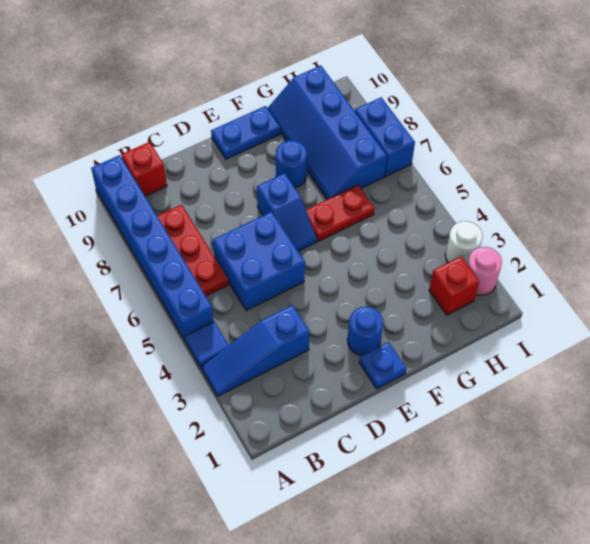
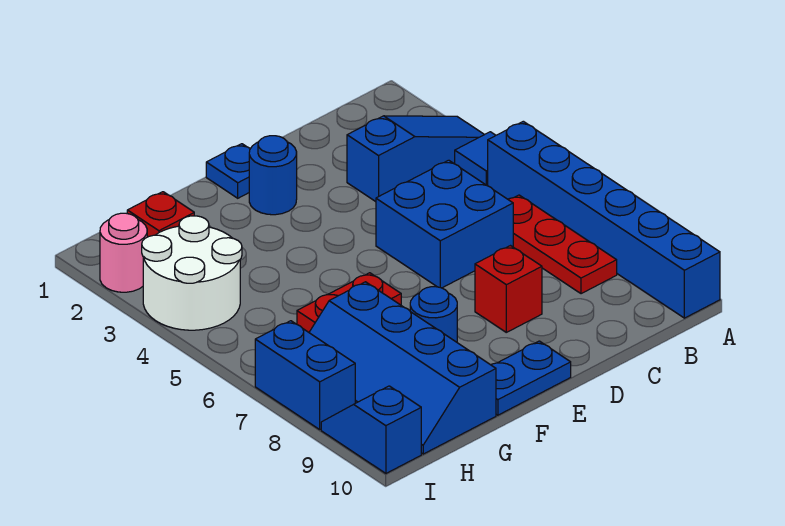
red 1x1 brick [121,142,167,196] -> red 1x1 brick moved to [475,246,542,332]
blue 1x2 slope [257,173,317,251] -> blue 1x2 slope moved to [321,386,421,473]
blue 2x4 slope [268,65,387,199] -> blue 2x4 slope turned to [309,282,496,454]
white 1x1 round brick [445,221,483,265] -> white 2x2 round brick [142,216,242,330]

